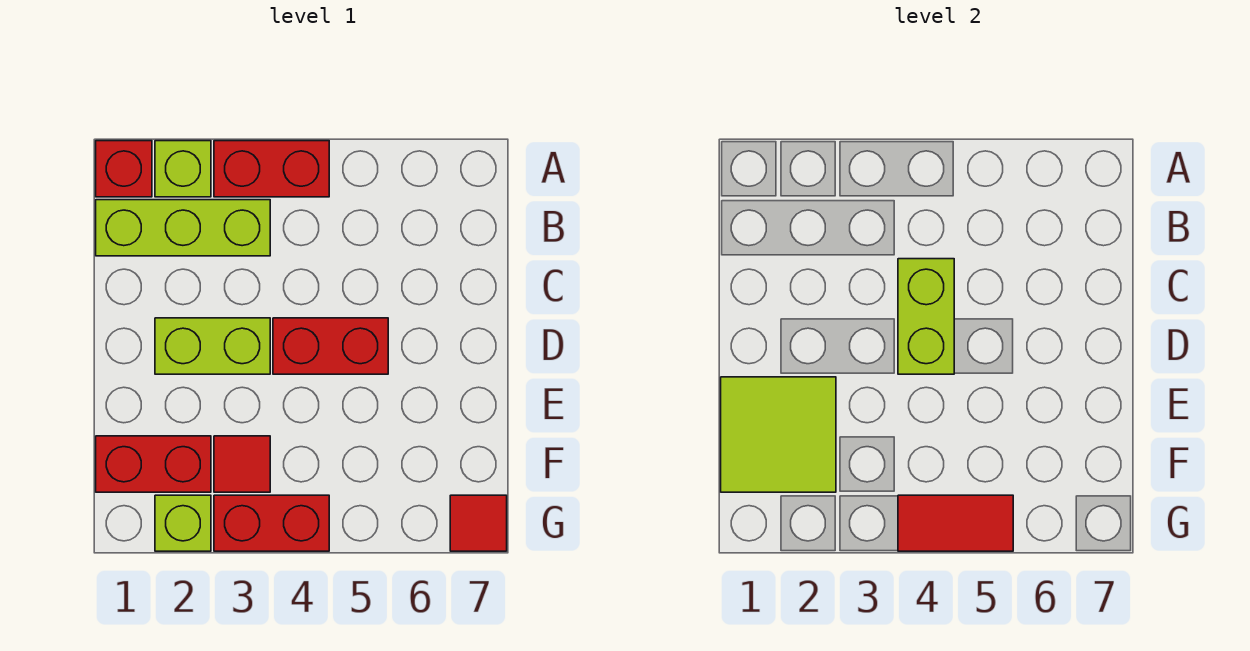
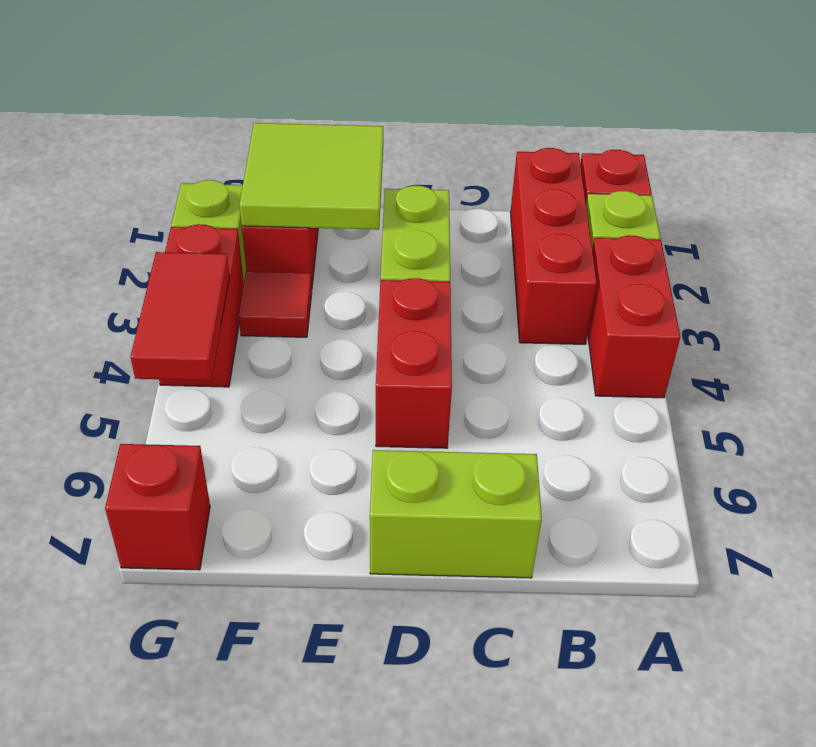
lime 1x3 brick [96,200,270,256] -> red 1x3 brick [510,148,597,344]
lime 1x2 brick [898,259,954,374] -> lime 1x2 brick moved to [370,450,542,578]
red 1x1 tile [450,495,507,551] -> red 1x1 brick [105,444,210,570]

